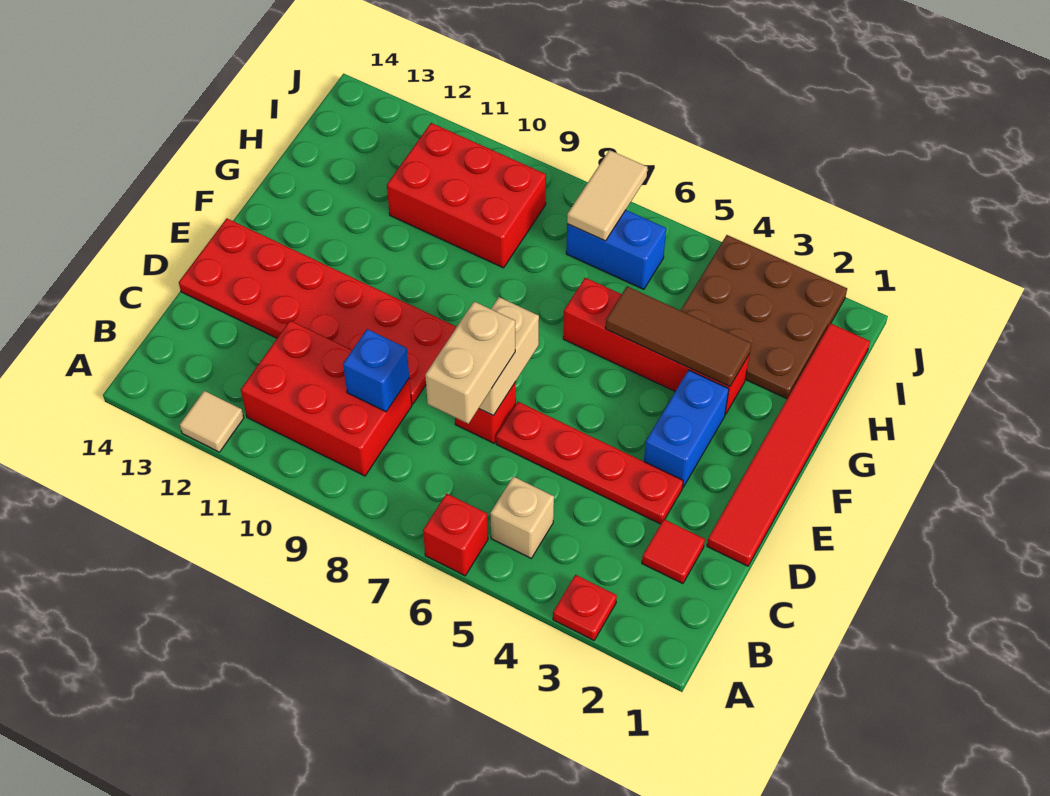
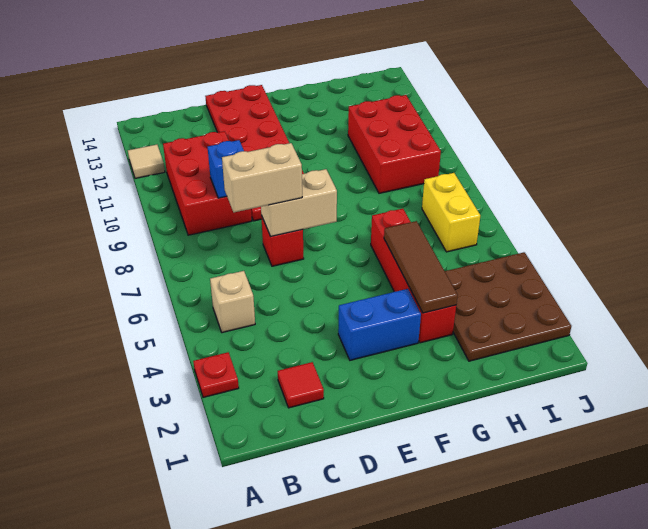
red 1x1 brick [423,494,488,576] -> none
red 1x6 tile [707,323,870,566] -> none
red 1x4 plate [496,402,683,524] -> none
blue 1x2 brick [566,210,666,289] -> yellow 1x2 brick [422,173,480,252]
tan 1x2 tile [567,150,647,241] -> none

